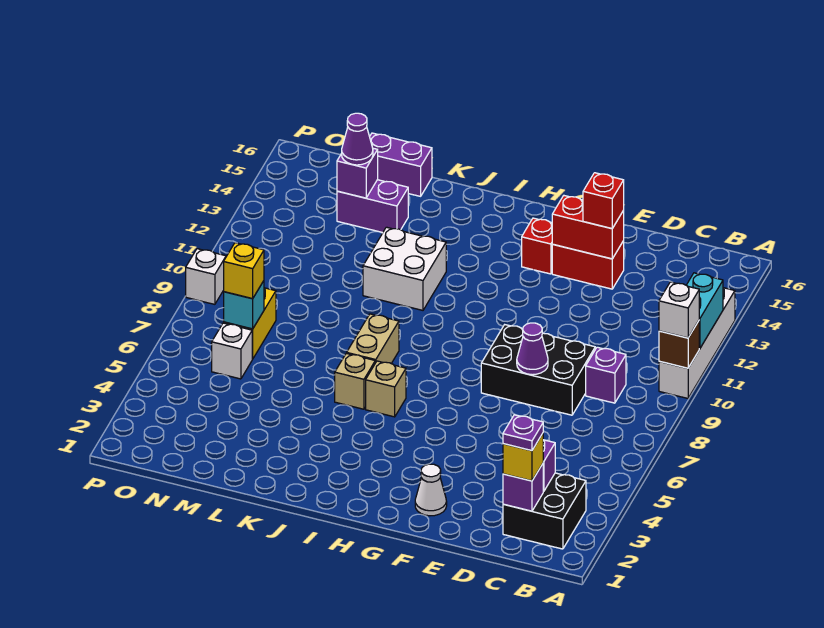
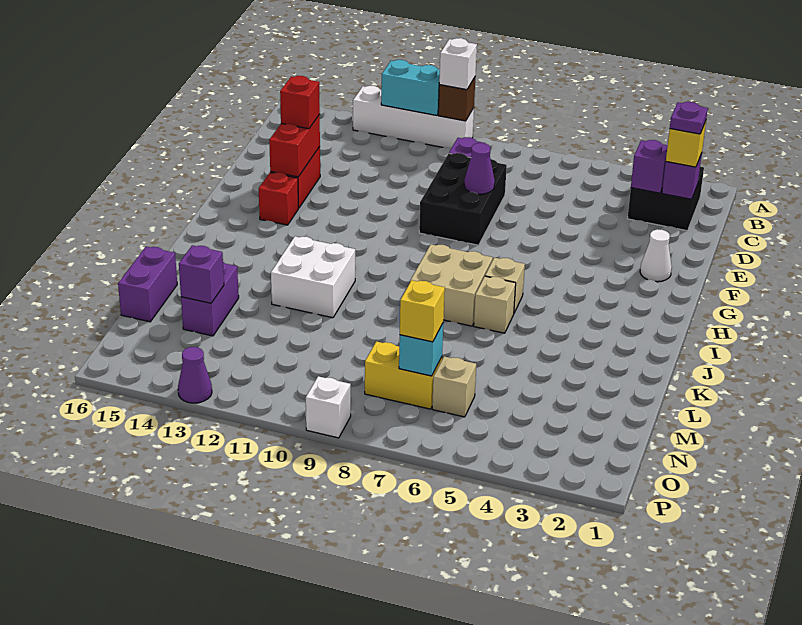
tan 1x2 brick [347,314,399,363] -> tan 2x2 brick [410,244,493,326]
purple 1x1 cone [342,113,373,165] -> purple 1x1 cone moved to [178,347,212,403]
white 1x1 brick [212,323,252,379] -> tan 1x1 brick [432,356,476,417]

